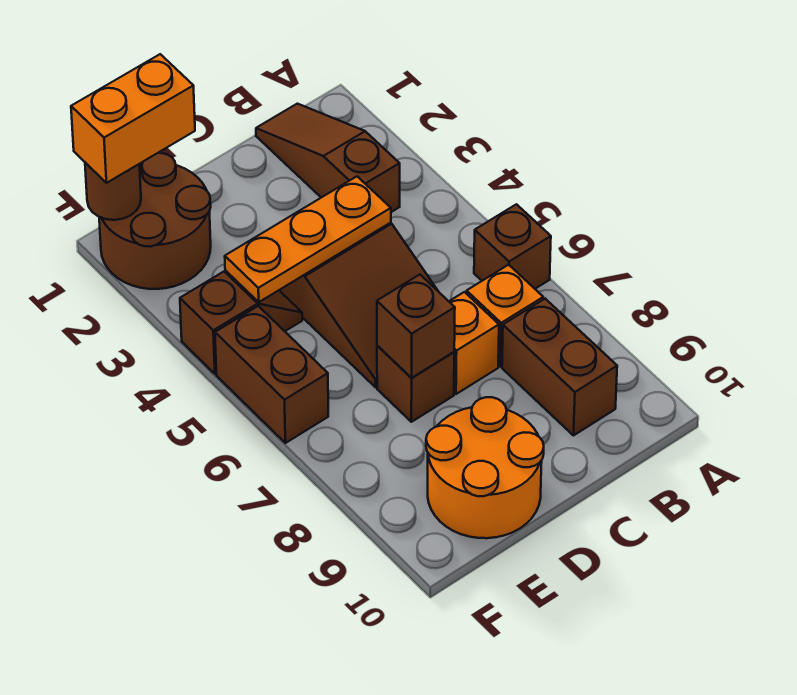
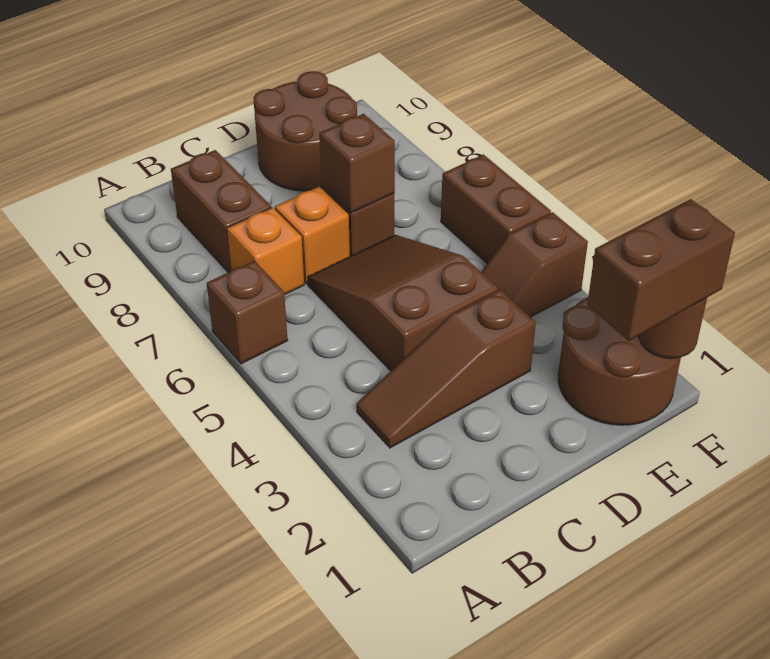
brown 1x3 slope [256,104,400,212] -> brown 1x3 slope turned to [356,289,536,448]
orange 1x3 plate [225,177,391,302] -> none
orange 2x2 round brick [426,397,544,538] -> brown 2x2 round brick [253,71,357,191]
orange 1x2 brick [71,54,195,183] -> brown 1x2 brick [587,199,735,341]

